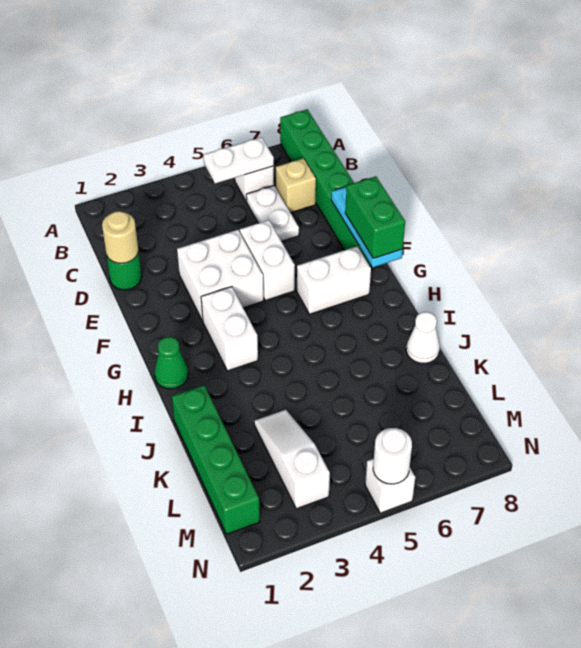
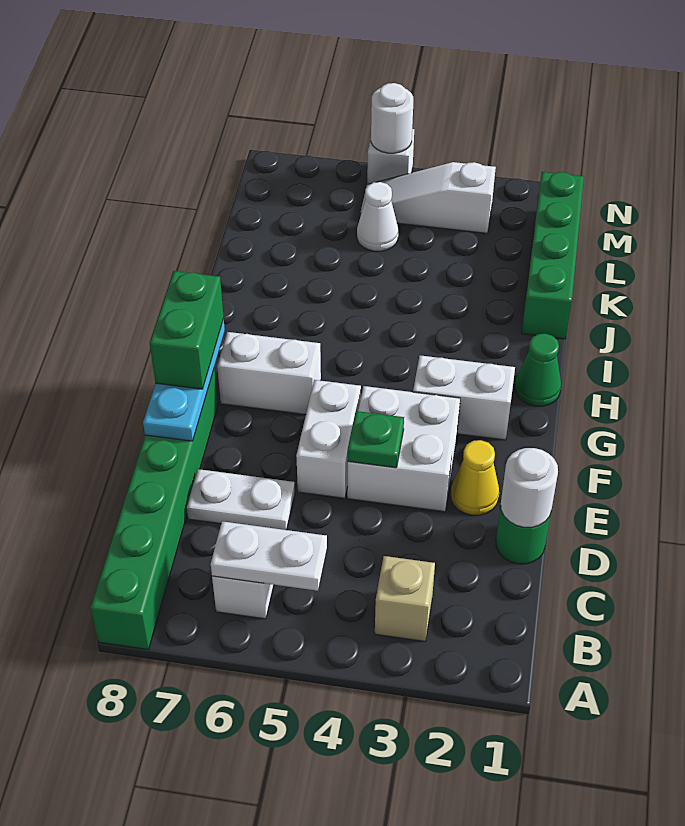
white 1x2 plate [246,186,299,241] -> white 1x2 plate turned to [187,469,295,530]
tan 1x1 brick [276,158,316,213] -> tan 1x1 brick moved to [375,556,435,641]
tan 1x1 round brick [102,211,138,263] -> white 1x1 round brick [501,448,558,527]
none -> yellow 1x1 cone [451,440,499,515]
none -> green 1x1 plate [348,411,404,468]
white 1x2 brick [201,287,258,371] -> white 1x2 brick turned to [413,355,515,440]
white 1x1 cone [406,312,440,364] -> white 1x1 cone moved to [357,182,398,251]
white 1x3 slope [254,410,330,509] -> white 1x3 slope turned to [361,162,496,233]

